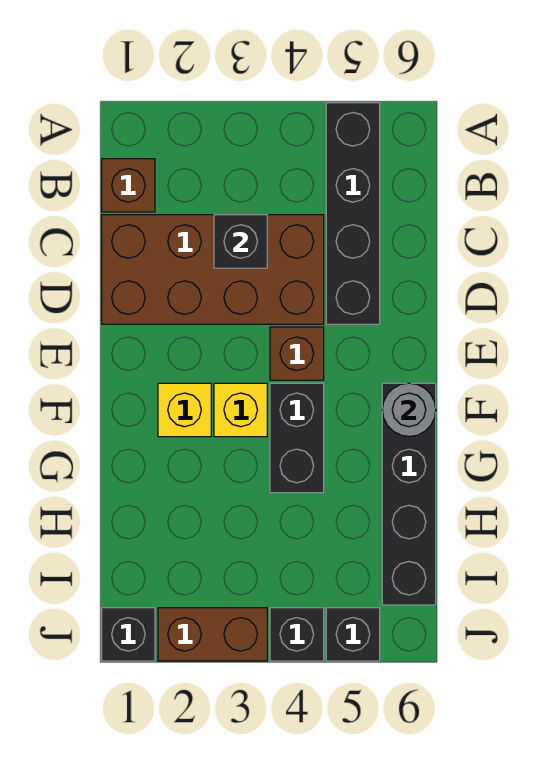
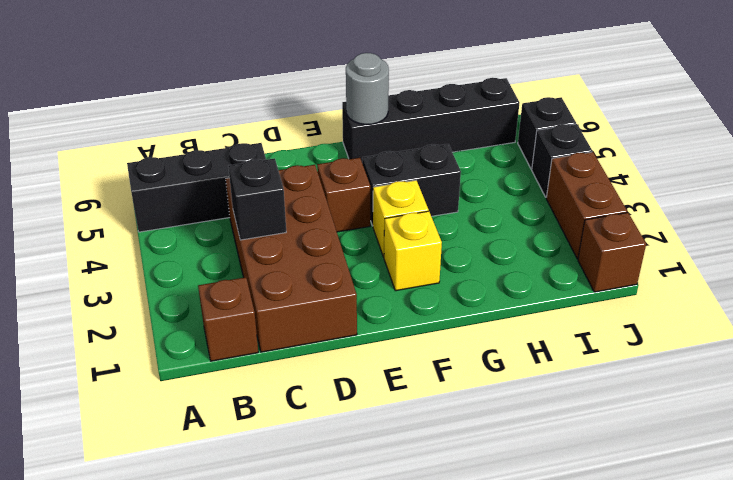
black 1x4 brick [326,103,380,324] -> black 1x3 brick [127,143,266,232]
black 1x1 brick [102,608,155,661] -> brown 1x1 brick [578,213,646,292]

